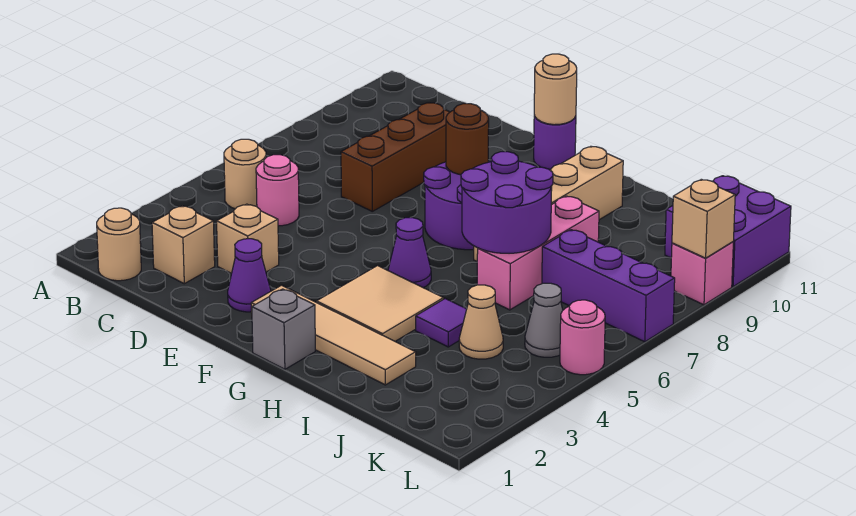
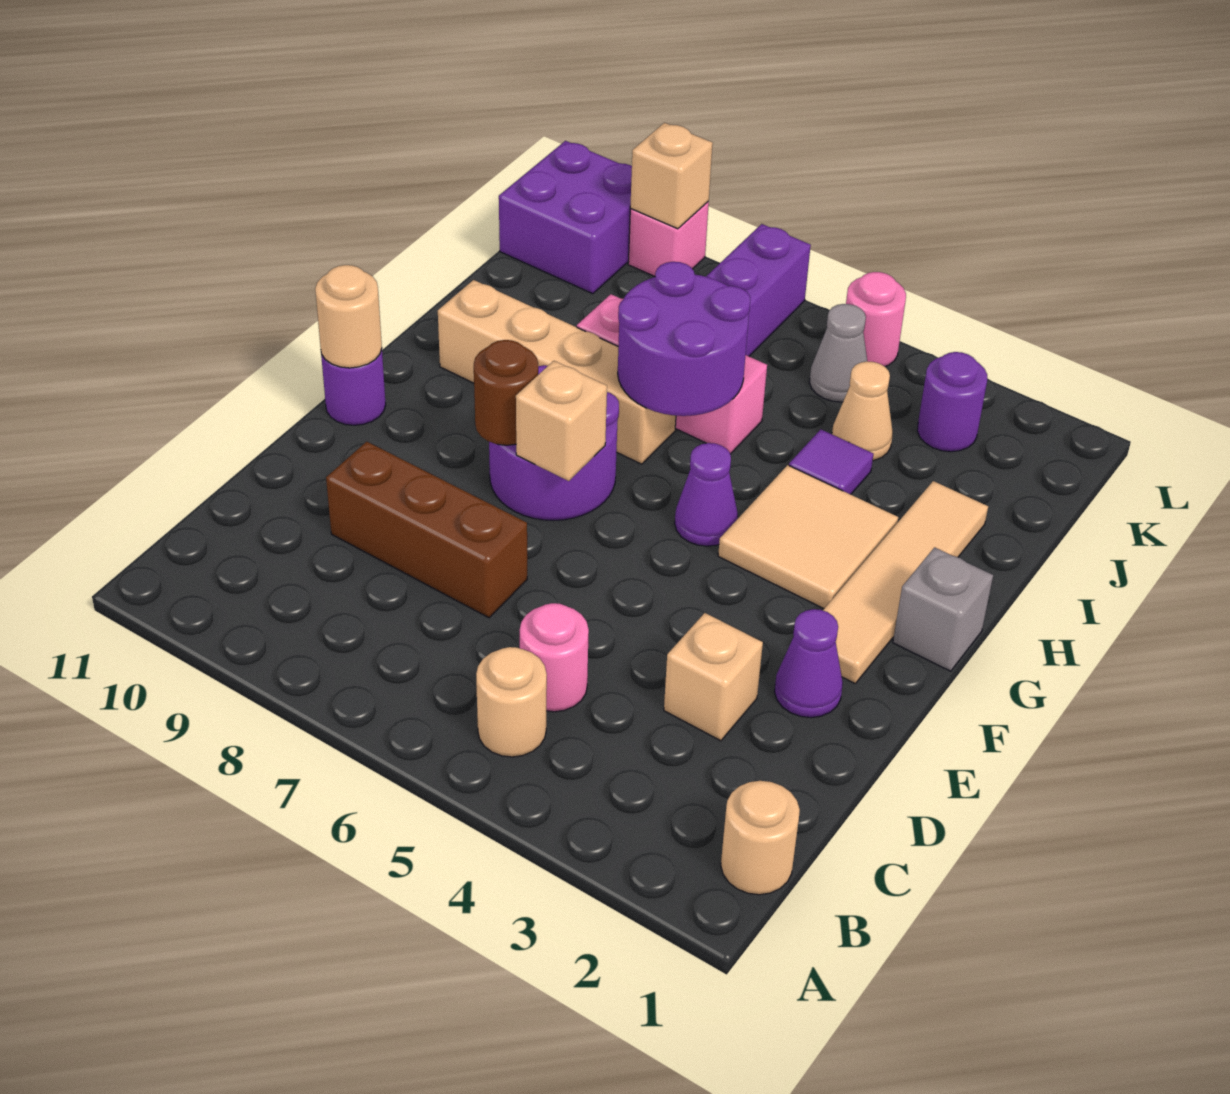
tan 1x1 brick [152,206,215,284] -> tan 1x1 brick moved to [516,361,607,481]
none -> purple 1x1 round brick [917,352,987,452]

